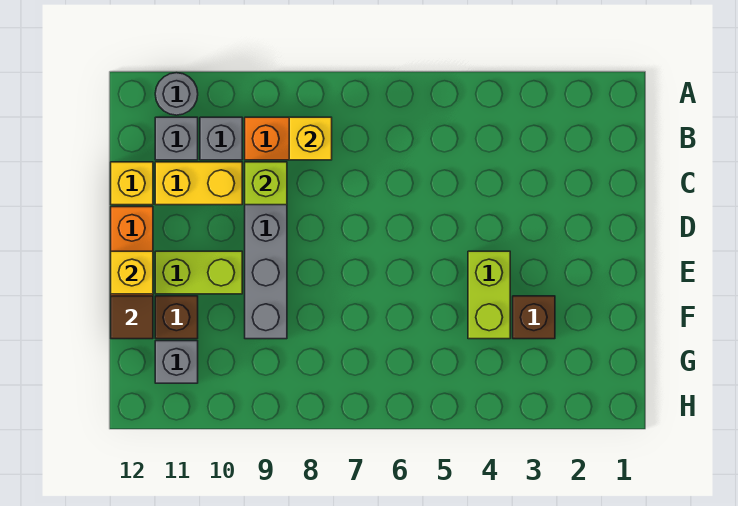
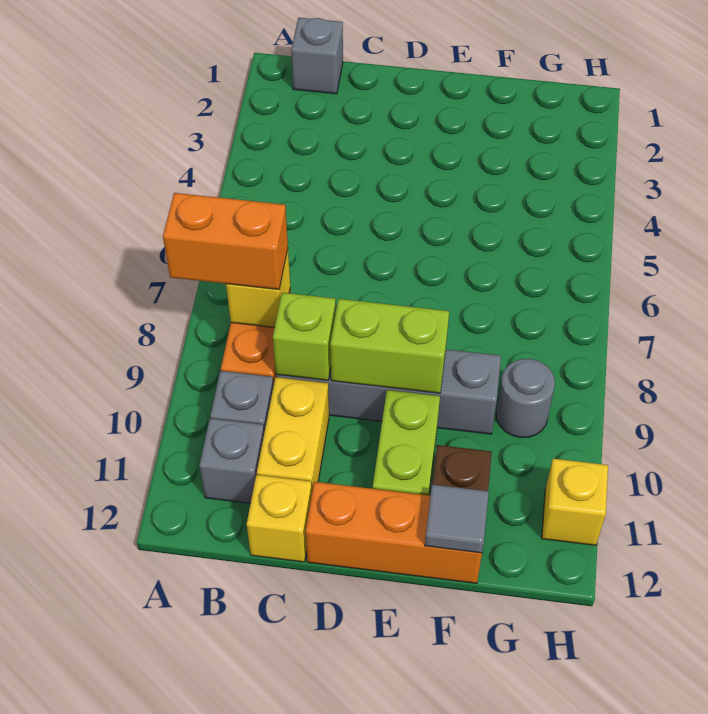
none -> orange 1x2 brick [163,193,288,290]
grey 1x1 round brick [155,73,198,115] -> grey 1x1 round brick moved to [496,359,555,438]
lime 1x2 brick [468,251,510,339] -> lime 1x2 brick moved to [330,299,449,393]
yellow 1x1 brick [111,251,153,294] -> yellow 1x1 brick moved to [542,459,608,545]
brown 1x1 brick [513,296,555,339] -> none
brown 1x1 tile [111,296,153,339] -> grey 1x1 tile [425,485,489,553]
grey 1x1 brick [155,341,198,383] -> grey 1x1 brick moved to [291,18,343,94]

